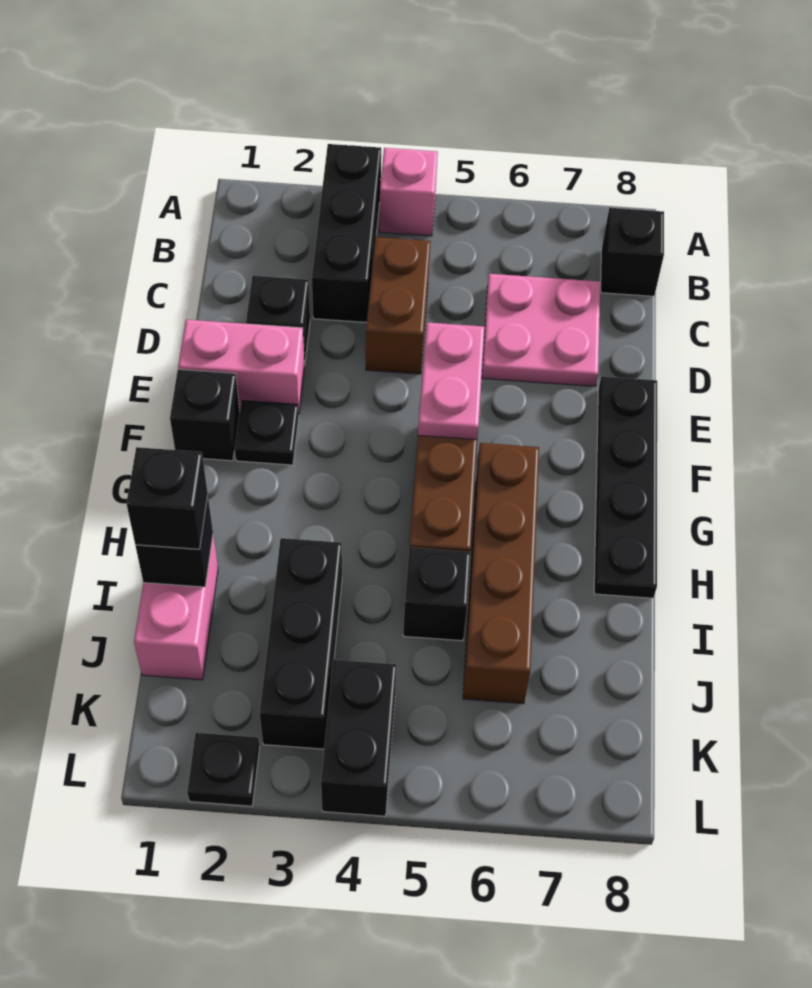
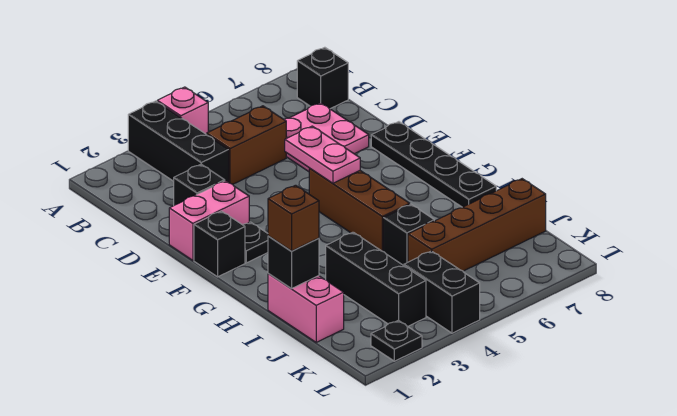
brown 1x2 brick [366,237,431,374] -> brown 1x2 brick turned to [207,106,286,184]
brown 1x4 brick [463,443,539,704] -> brown 1x4 brick turned to [408,179,546,271]
black 1x1 brick [127,447,208,549] -> brown 1x1 brick [268,185,319,251]

